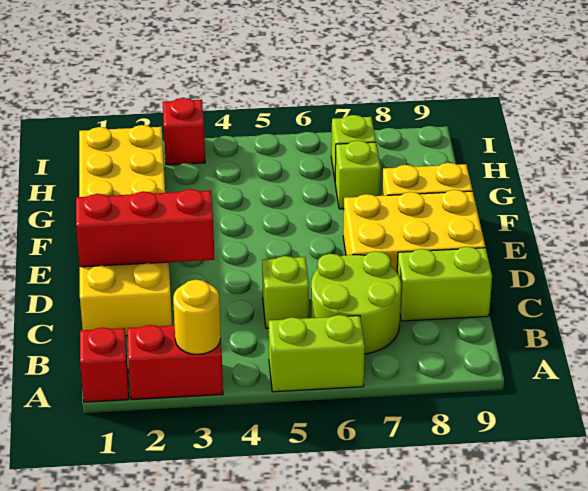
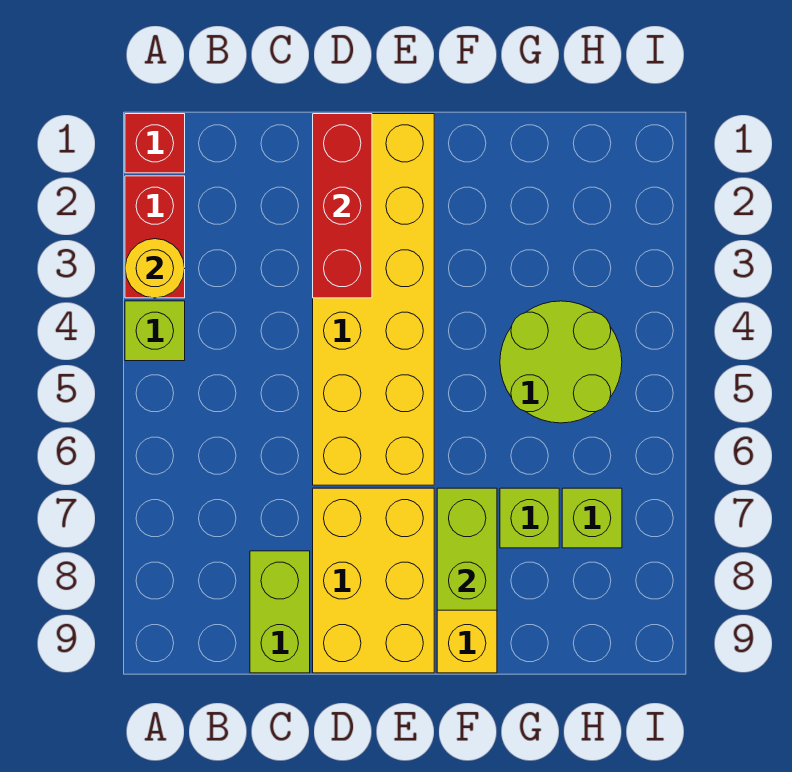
lime 1x2 brick [269,315,365,392] -> lime 1x2 brick moved to [437,488,497,610]
lime 2x2 round brick [311,251,401,354] -> lime 2x2 round brick moved to [500,301,622,423]
yellow 2x6 brick [79,125,172,336] -> yellow 2x6 brick turned to [313,114,434,485]
lime 1x1 brick [262,256,309,328] -> lime 1x1 brick moved to [125,301,185,361]
red 1x1 brick [163,98,205,165] -> none

